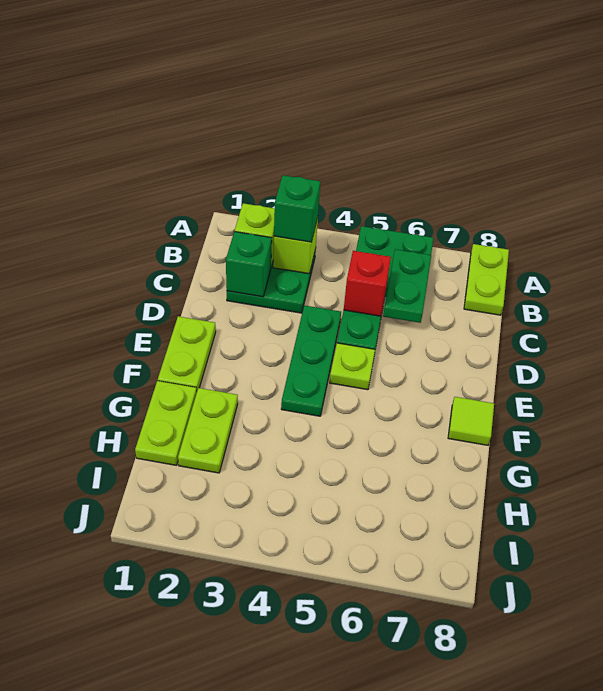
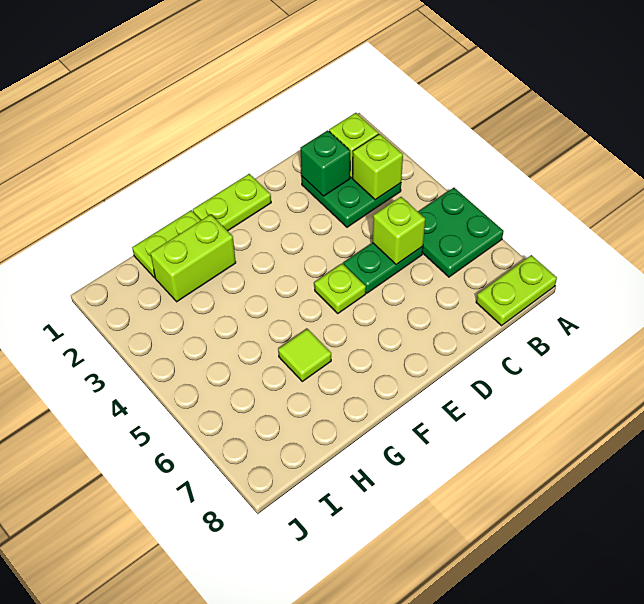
green 1x1 brick [274,175,320,242] -> none
green 1x2 plate [383,249,431,323] -> none
red 1x1 brick [344,251,391,316] -> lime 1x1 brick [372,197,425,265]
green 1x3 plate [281,305,341,416] -> none
lime 1x1 tile [448,397,494,445] -> lime 1x1 tile moved to [278,329,331,381]
lime 1x2 plate [178,388,238,473] -> lime 1x2 brick [150,214,236,302]

